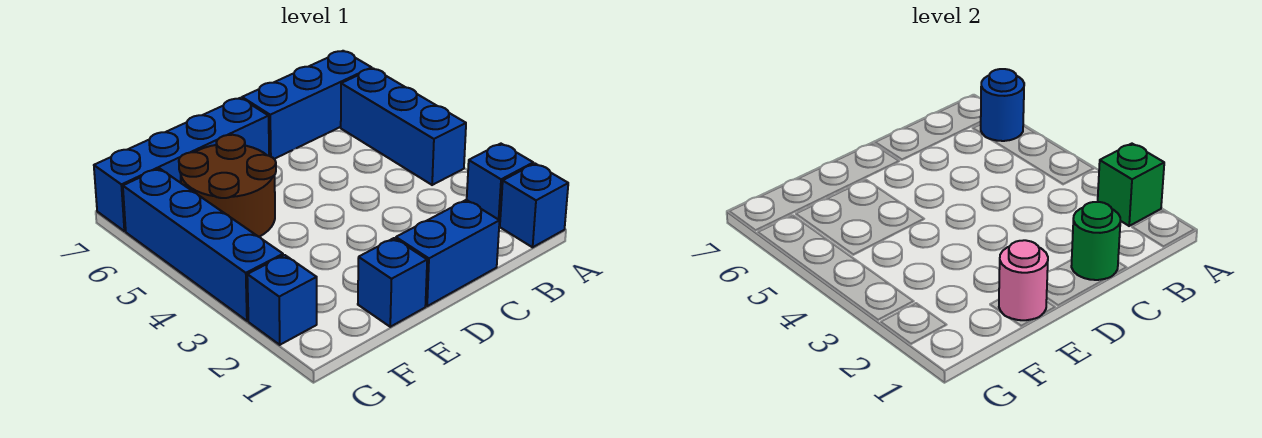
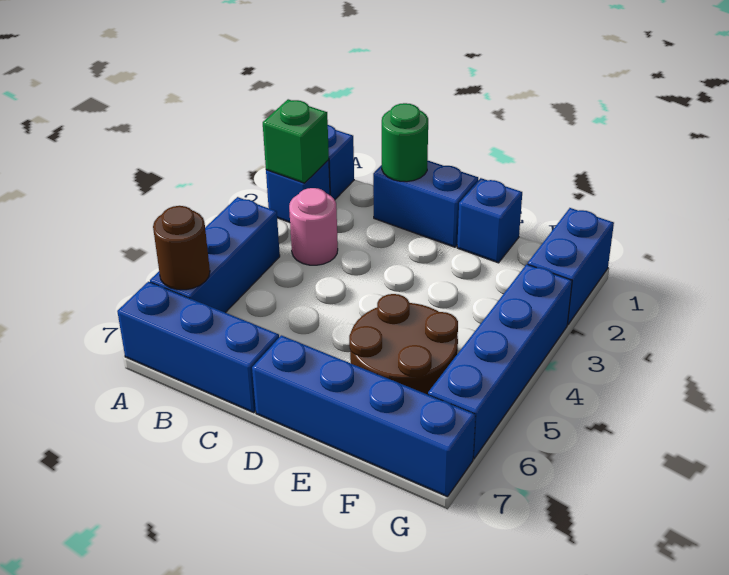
blue 1x1 round brick [981,69,1024,141] -> brown 1x1 round brick [153,206,210,290]
pink 1x1 round brick [999,240,1048,320] -> pink 1x1 round brick moved to [289,188,338,265]
blue 1x1 brick [247,255,317,345] -> blue 1x2 brick [528,208,614,325]

